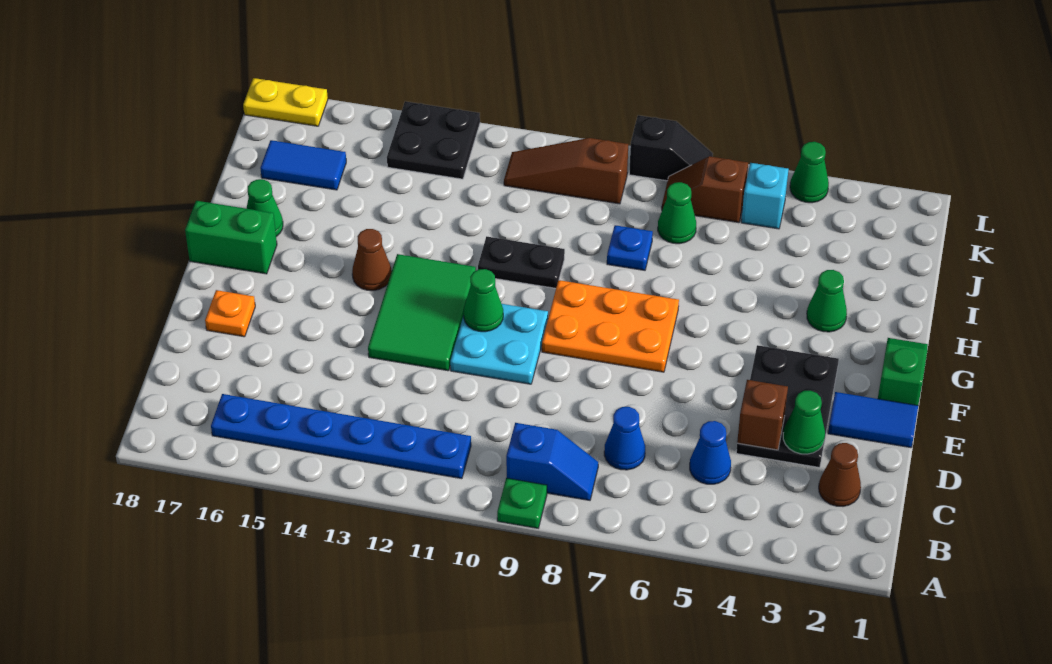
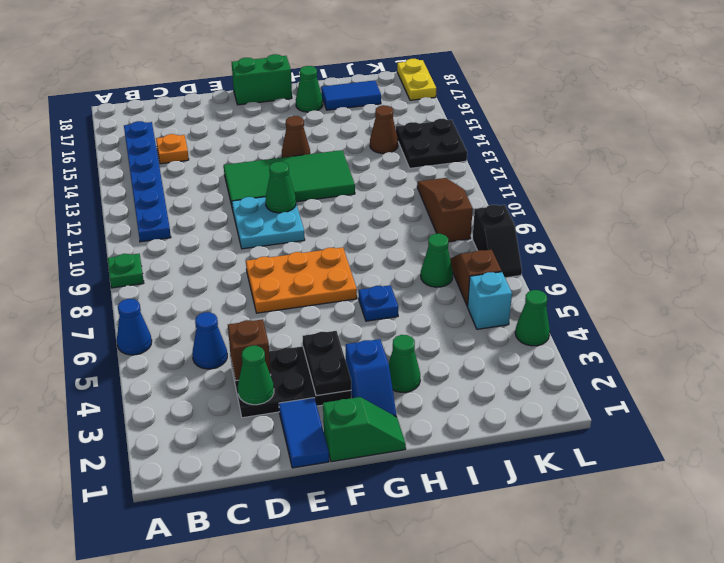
blue 1x2 slope [506,423,598,500] -> blue 1x2 slope moved to [346,339,397,417]
brown 1x1 cone [819,443,861,506] -> brown 1x1 cone moved to [370,105,398,154]
blue 1x1 cone [604,407,645,470] -> blue 1x1 cone moved to [117,299,152,355]
green 2x3 tile [368,254,476,371] -> green 2x4 tile [224,150,355,209]
orange 1x1 plate [205,290,255,337] -> orange 1x1 plate moved to [156,134,189,164]
orange 2x3 plate [542,280,679,372] -> orange 2x3 plate turned to [246,247,357,313]
green 1x2 brick [185,201,277,274] -> green 1x2 brick turned to [232,54,292,105]
black 1x2 plate [478,236,565,288] -> black 1x2 plate moved to [303,331,351,396]
blue 1x1 plate [607,225,653,270] -> blue 1x1 plate moved to [359,285,398,321]
blue 1x2 tile [260,140,346,190] -> blue 1x2 tile turned to [321,80,381,110]

